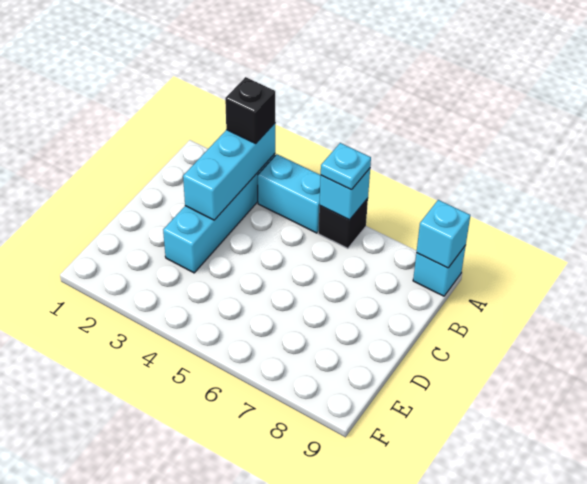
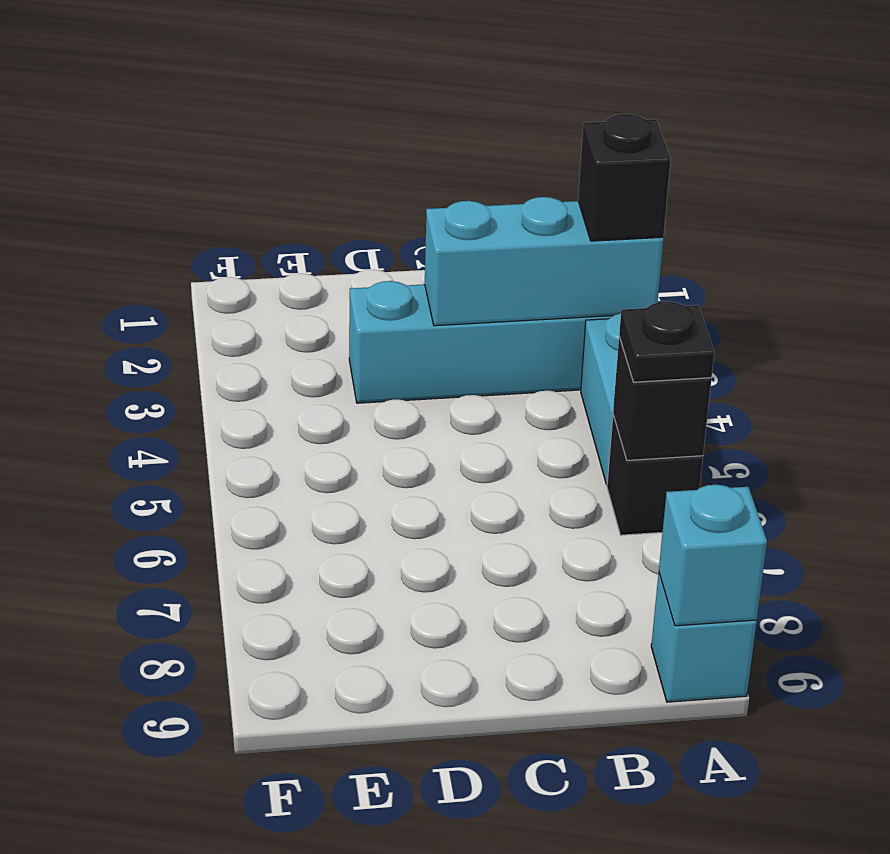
cyan 1x1 brick [319,168,370,220] -> black 1x1 brick [613,337,711,460]
cyan 1x1 plate [321,143,371,190] -> black 1x1 plate [619,302,714,382]

